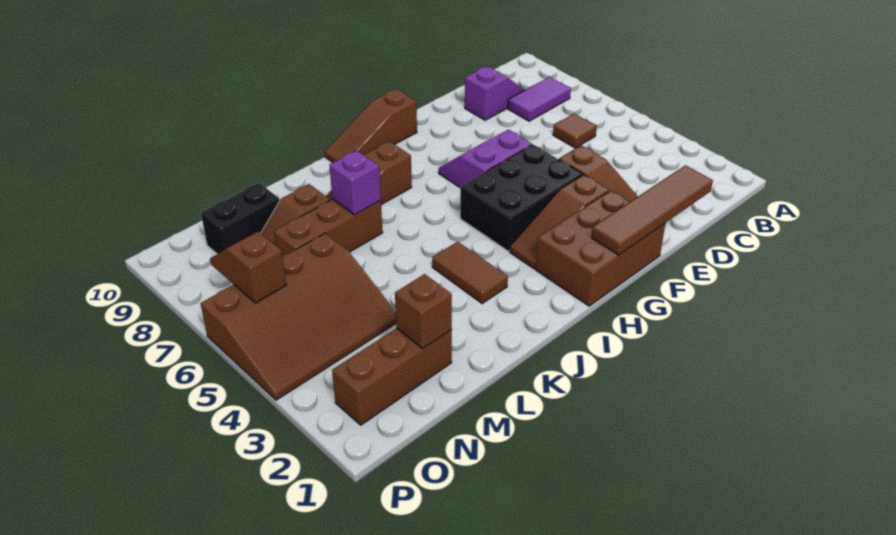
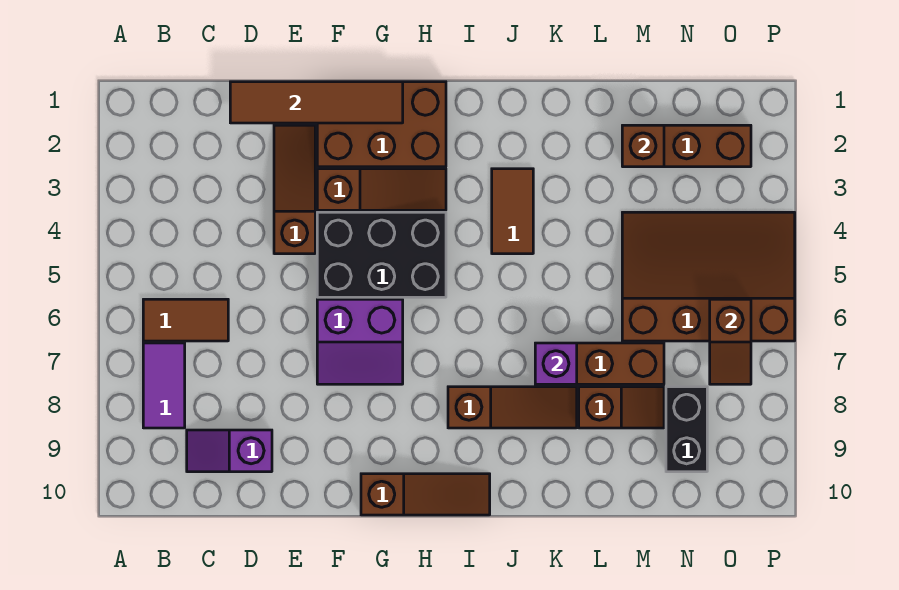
purple 1x2 tile [508,77,571,121] -> purple 1x2 tile turned to [143,343,185,428]
brown 1x1 tile [553,114,597,148] -> brown 1x2 tile [143,299,228,341]
black 1x2 brick [201,183,280,254] -> black 1x2 brick turned to [666,387,707,472]

